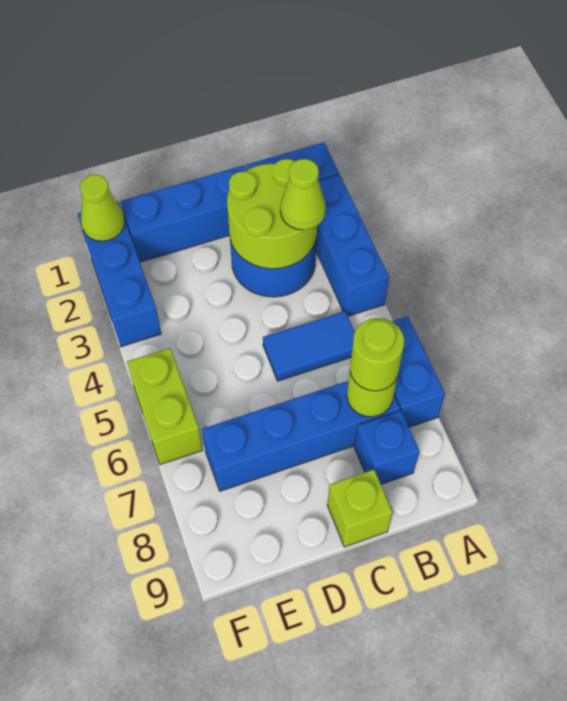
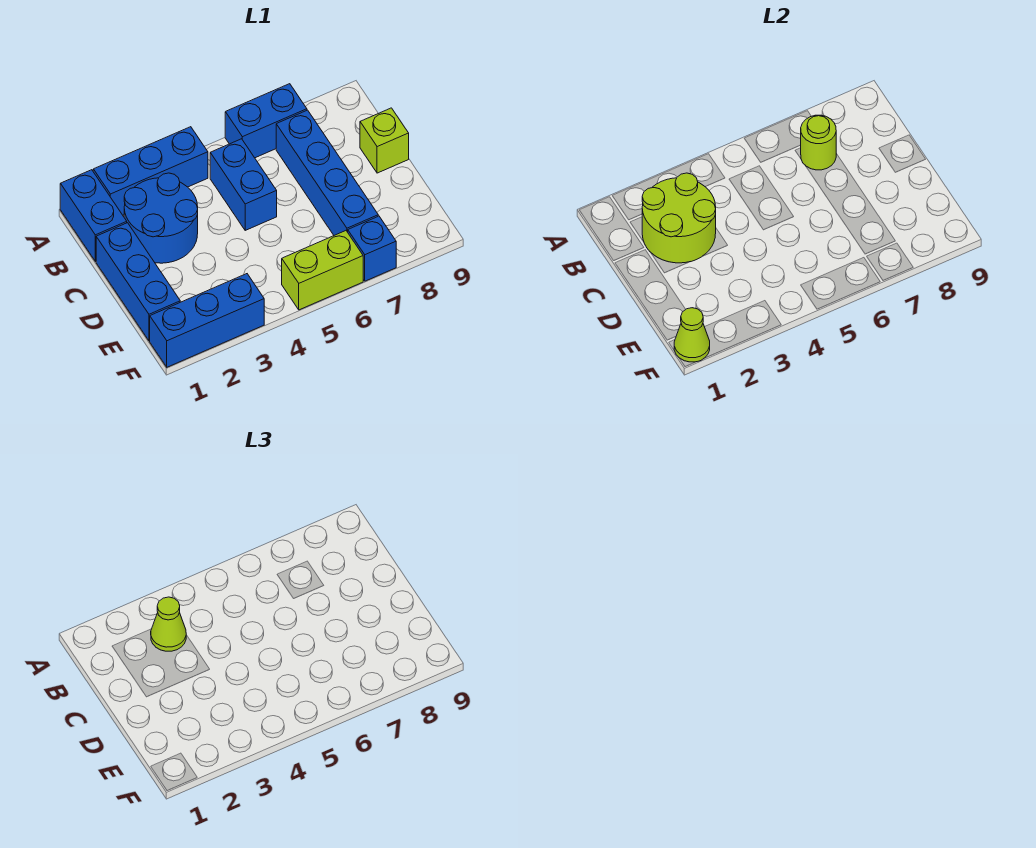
blue 1x2 tile [263,311,355,381] -> blue 1x2 brick [210,139,277,230]
lime 1x1 round brick [350,318,404,391] -> none
blue 1x1 brick [355,411,420,484] -> blue 1x1 brick moved to [348,216,396,281]

